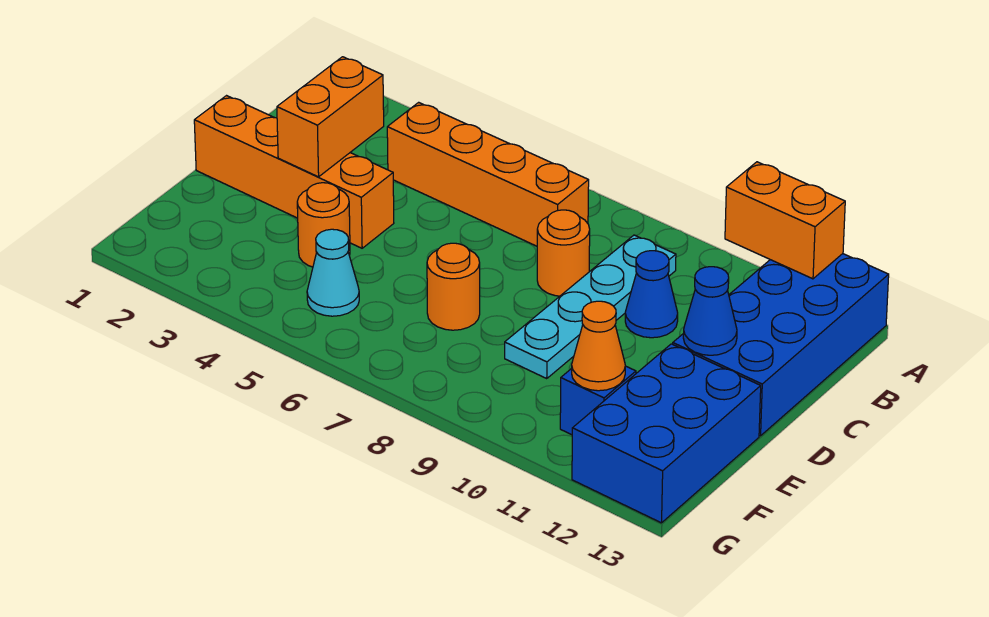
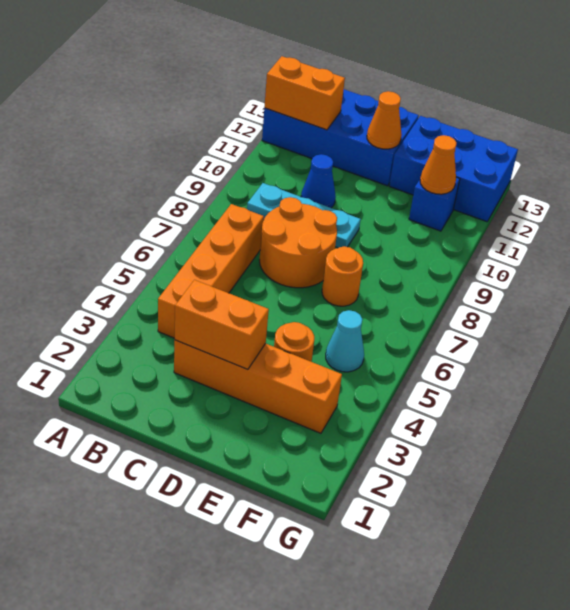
orange 1x2 brick [725,162,845,279] -> orange 1x2 brick turned to [264,56,345,130]
cyan 1x4 plate [505,235,676,378] -> cyan 1x3 plate [247,183,361,248]
orange 1x1 round brick [537,210,590,296] -> orange 2x2 round brick [259,197,337,288]
orange 1x4 brick [194,96,394,248] -> orange 1x4 brick turned to [174,340,342,433]
blue 1x1 cone [683,267,737,355] -> orange 1x1 cone [367,91,402,149]

